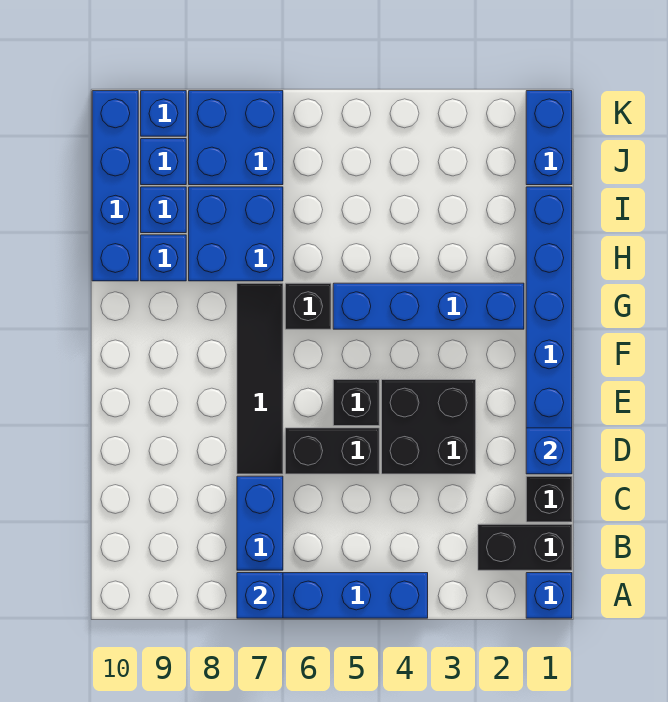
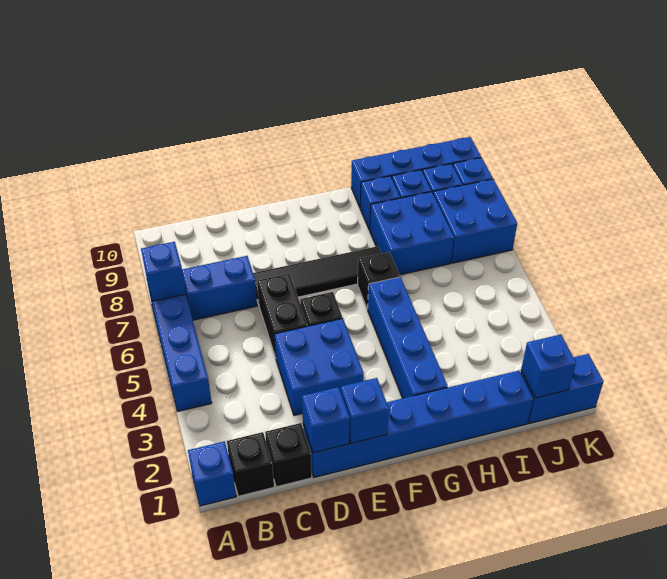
black 1x2 brick [478,524,572,570] -> black 1x1 brick [227,432,274,496]
black 2x2 brick [382,380,476,474] -> blue 2x2 brick [274,318,364,415]
none -> blue 1x1 brick [341,378,389,443]
none -> blue 1x1 brick [521,334,576,398]

